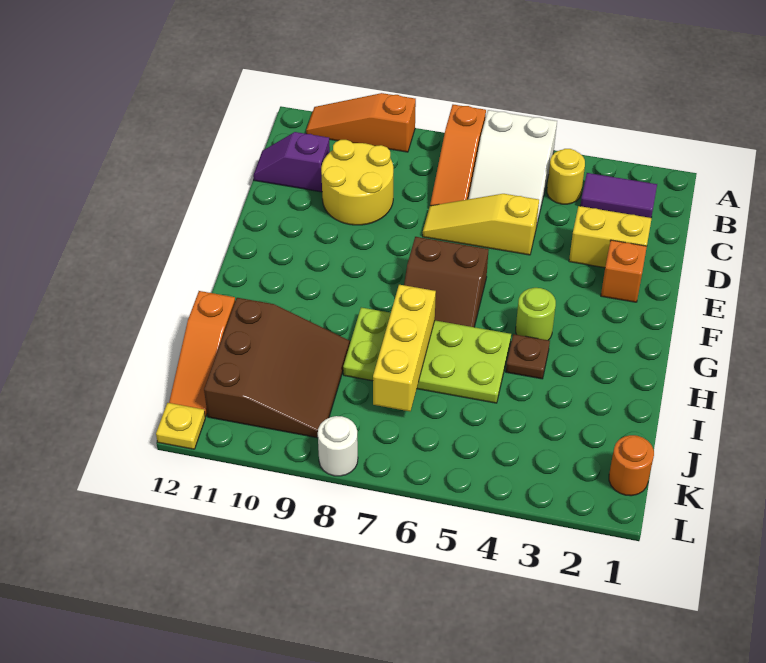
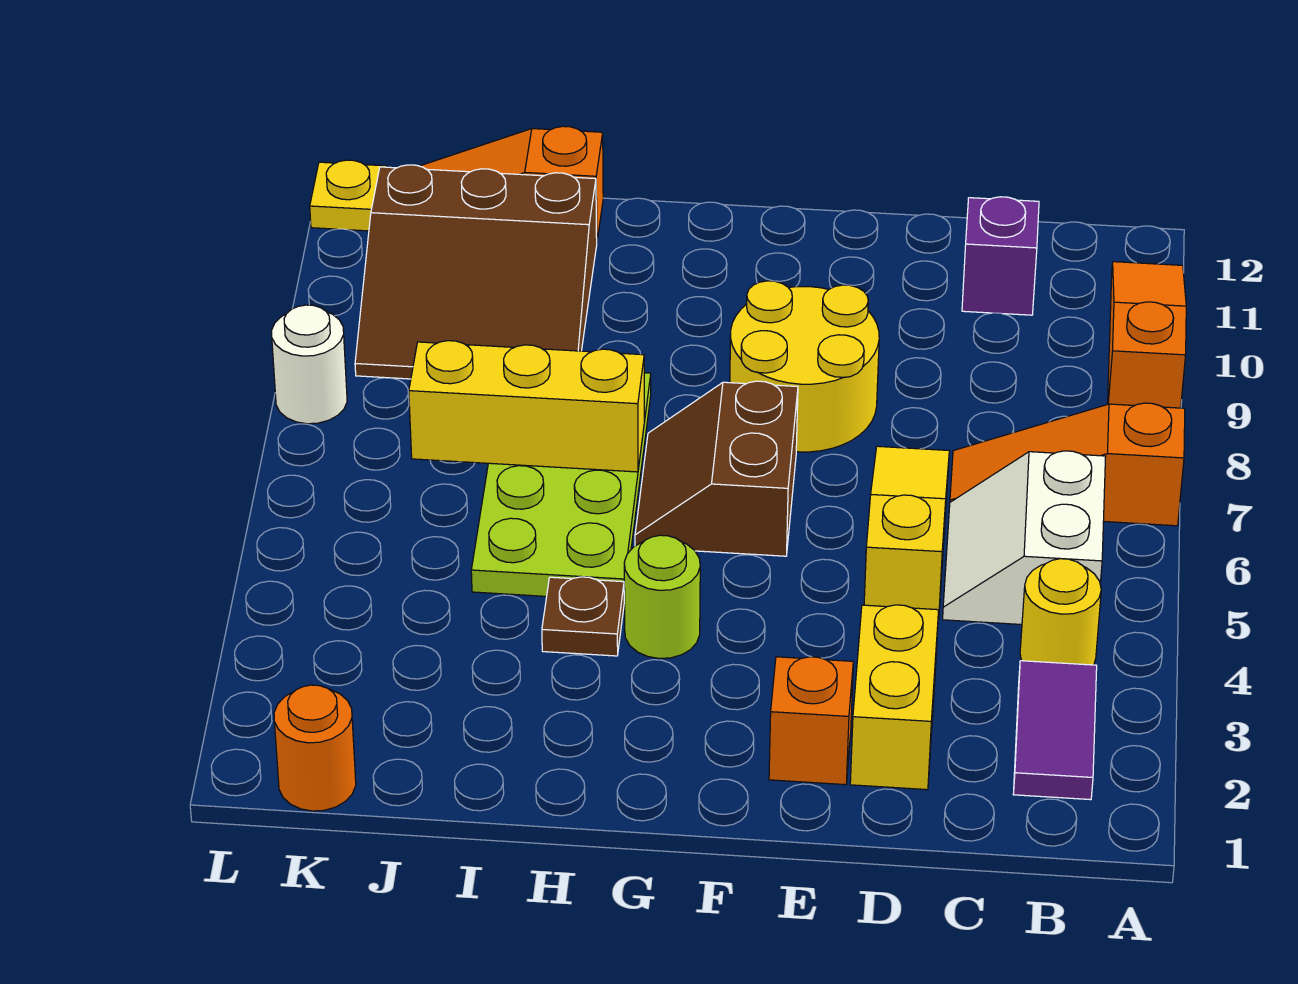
white 2x3 slope [469,110,557,227] -> white 2x2 slope [943,451,1106,625]
yellow 2x2 round brick [321,140,393,225] -> yellow 2x2 round brick moved to [730,281,879,452]

